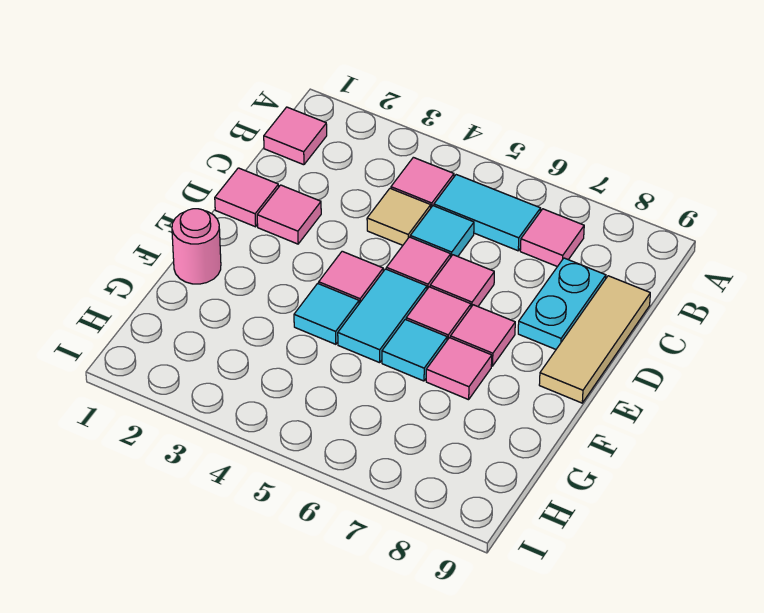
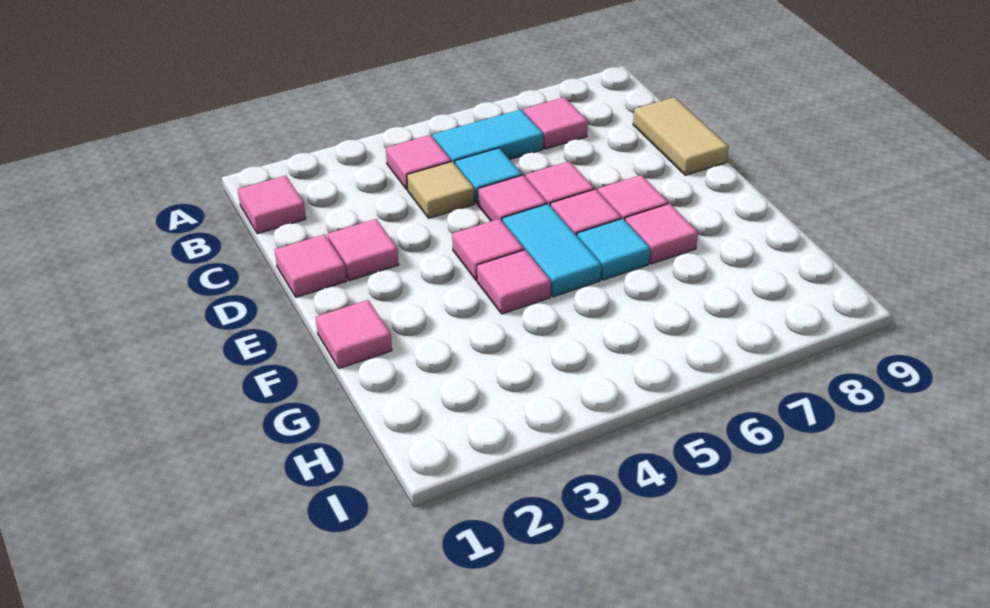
cyan 1x2 plate [518,258,606,349] -> none
tan 1x3 tile [539,276,650,403] -> tan 1x2 tile [633,97,729,175]
pink 1x1 round brick [172,209,221,284] -> pink 1x1 tile [316,300,392,368]
cyan 1x1 tile [294,283,359,344] -> pink 1x1 tile [477,250,551,314]

